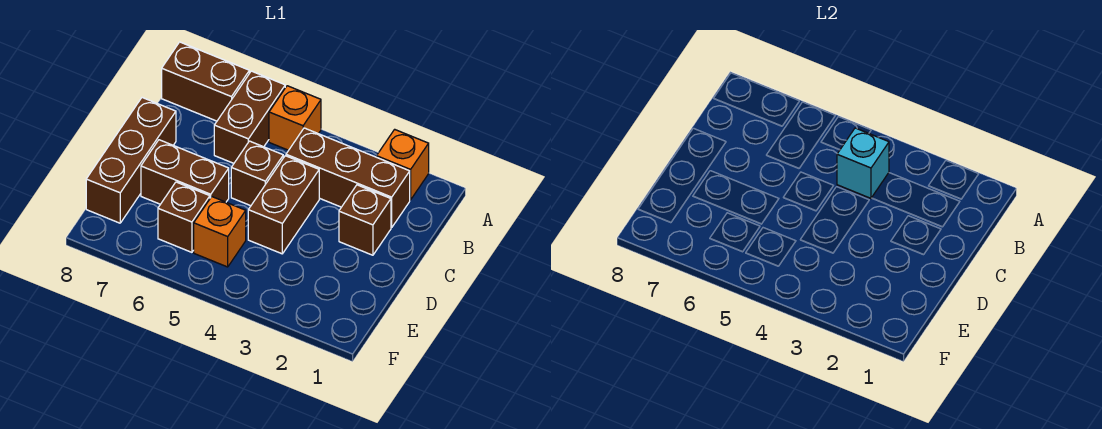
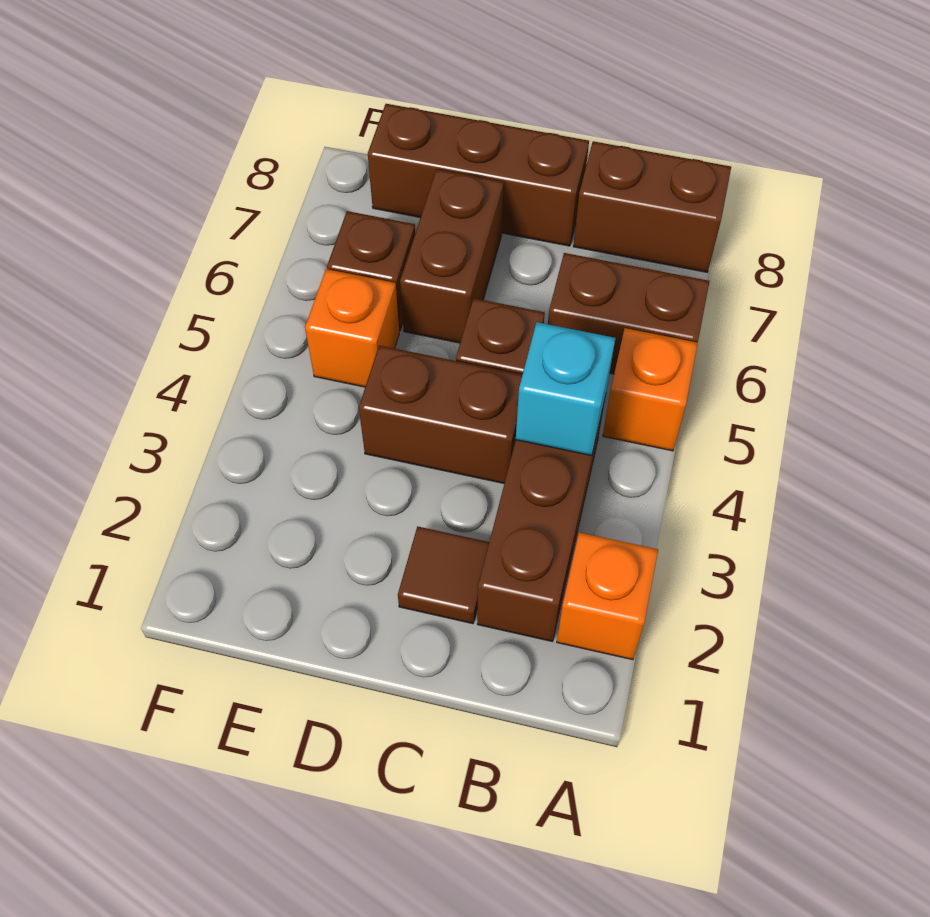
brown 1x2 brick [162,42,249,121] -> brown 1x2 brick turned to [573,141,731,272]
brown 1x1 brick [339,185,391,255] -> brown 1x1 tile [398,526,489,624]

